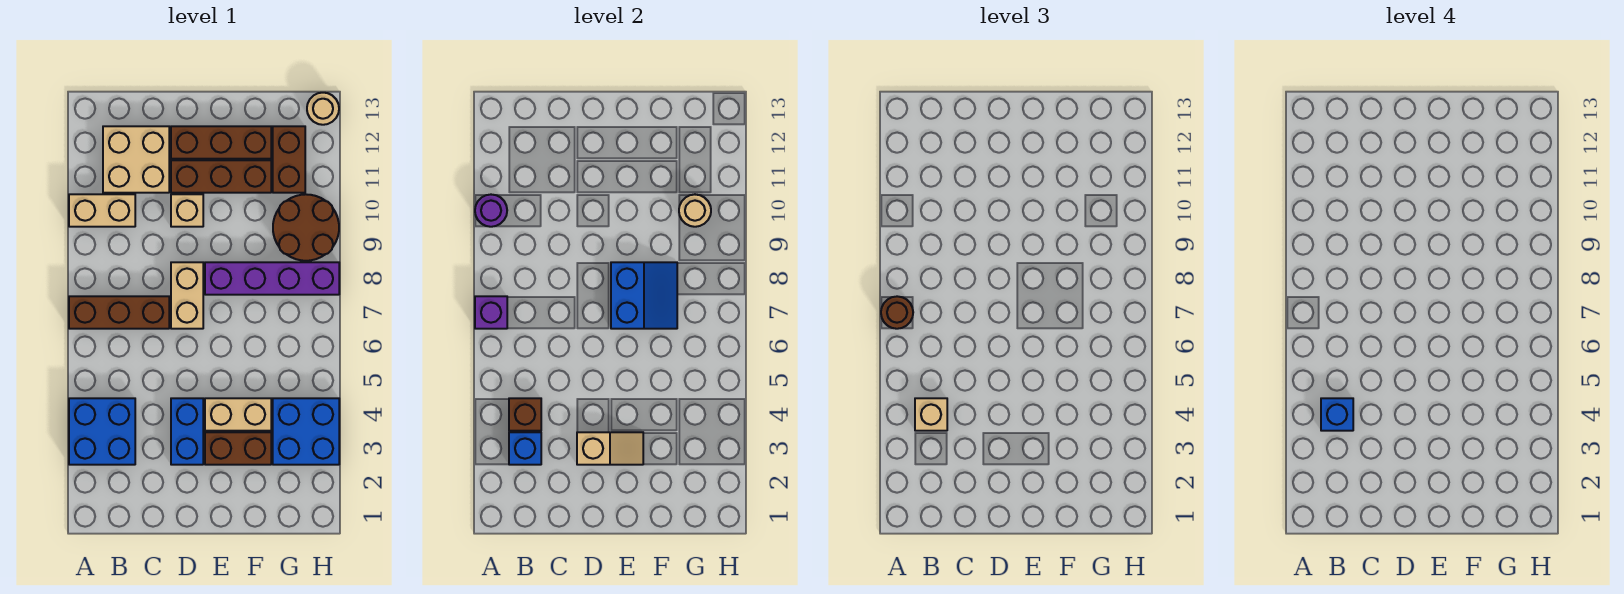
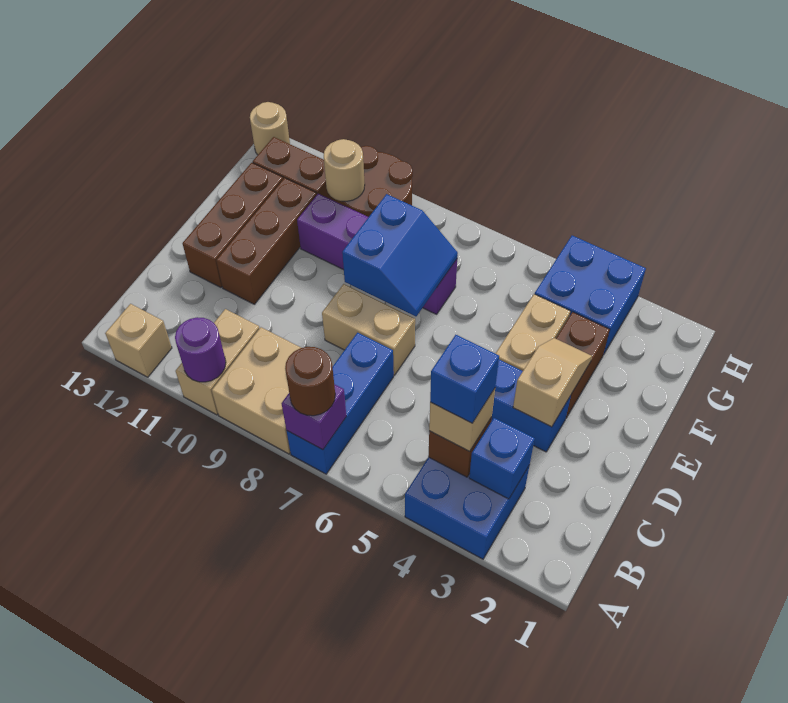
brown 1x3 brick [69,296,169,329] -> blue 1x3 brick [287,333,394,474]
tan 2x2 brick [103,126,169,193] -> tan 2x2 brick moved to [212,327,333,454]
tan 1x1 brick [171,194,203,227] -> tan 1x1 brick moved to [105,304,172,377]
blue 2x2 slope [611,262,677,329] -> blue 2x2 slope turned to [342,194,458,316]
purple 1x4 brick [205,262,339,295] -> purple 1x4 brick turned to [297,194,457,314]

